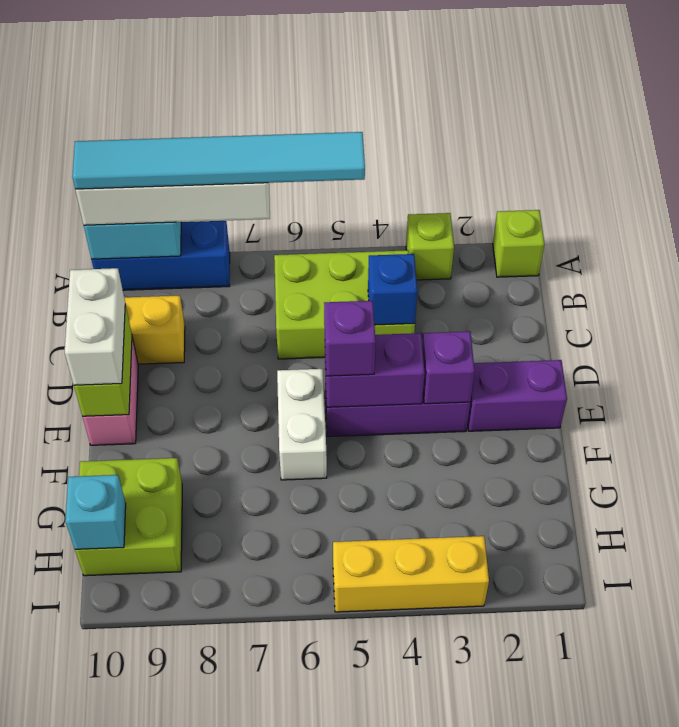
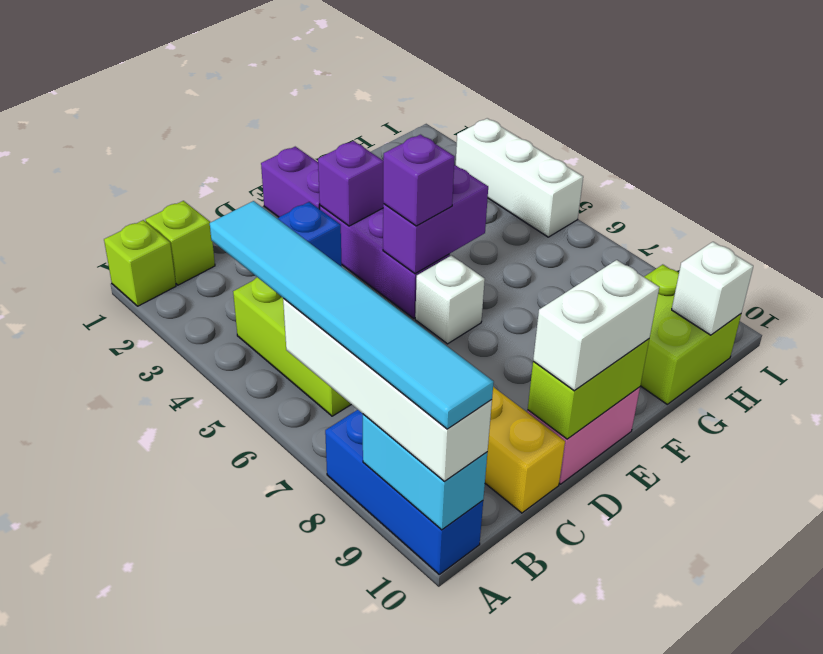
lime 1x1 brick [406,213,454,280] -> lime 1x1 brick moved to [145,201,215,285]
purple 1x2 brick [325,333,425,407] -> purple 1x2 brick turned to [383,165,488,274]
white 1x2 brick [277,369,327,480] -> white 1x1 brick [415,255,485,344]
cyan 1x1 brick [65,475,126,549] -> white 1x1 brick [672,242,753,335]
yellow 1x3 brick [333,536,489,612] -> white 1x3 brick [456,118,583,237]

